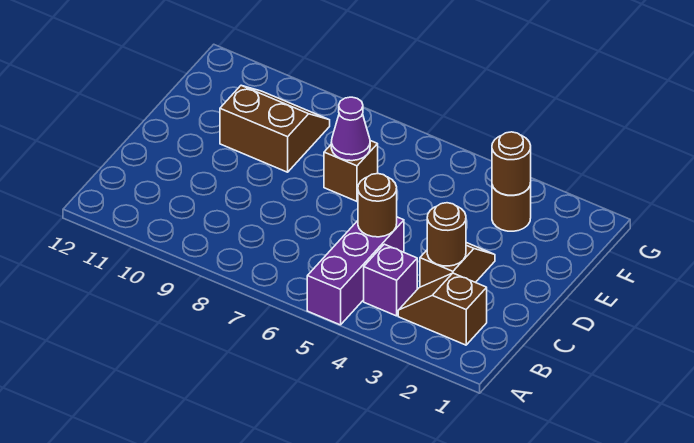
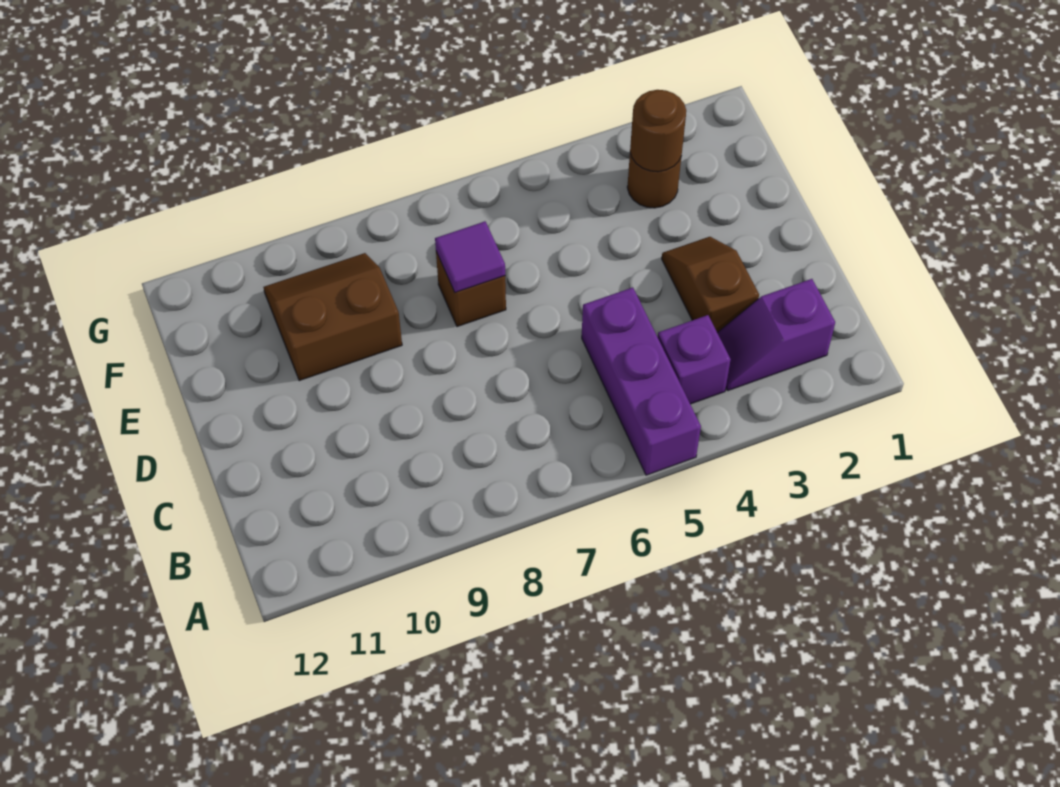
brown 1x2 slope [398,273,487,345] -> purple 1x2 slope [717,279,835,391]
brown 1x1 round brick [427,203,466,266] -> none
brown 1x1 round brick [358,174,397,237] -> none
purple 1x1 cone [331,97,370,161] -> purple 1x1 tile [435,221,505,293]

